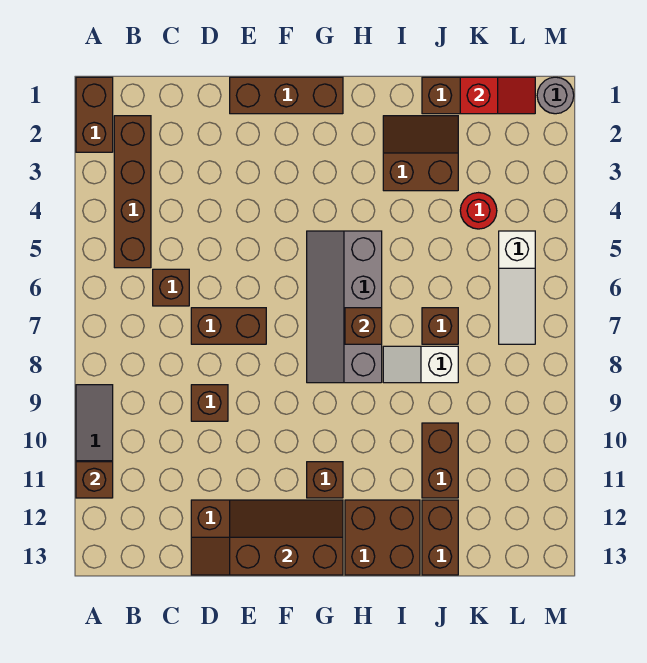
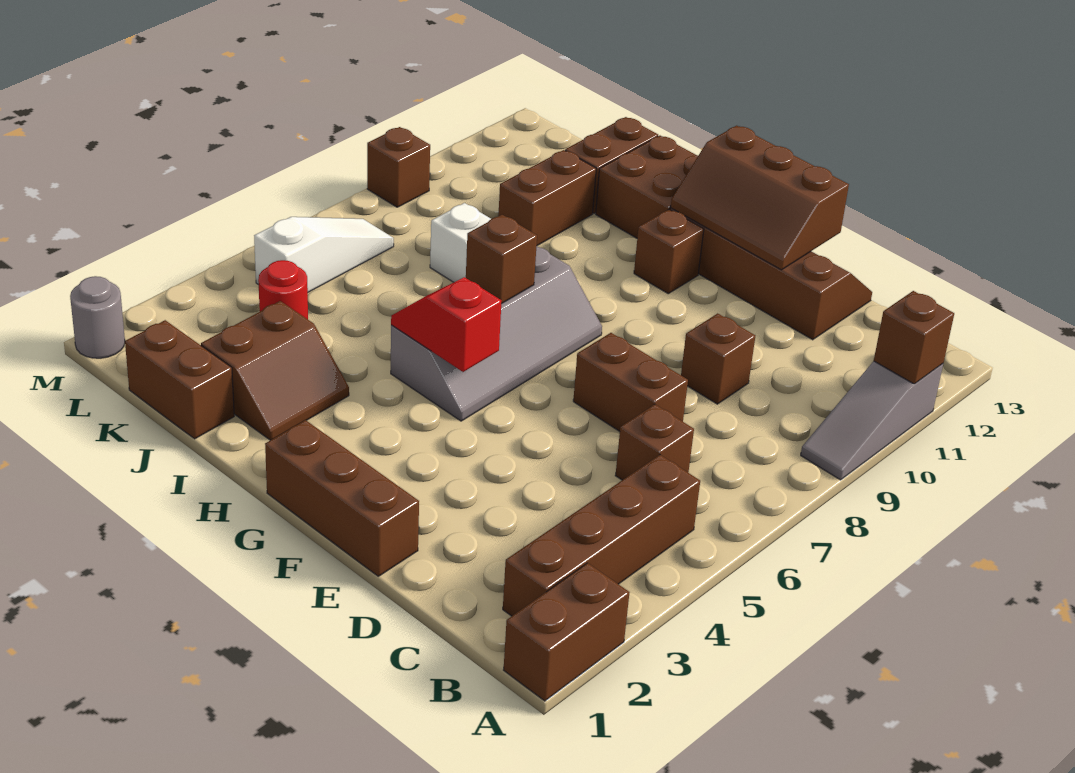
brown 2x2 slope [383,116,458,191] -> brown 2x2 slope turned to [201,301,349,440]
brown 1x1 brick [422,308,458,344] -> brown 1x1 brick moved to [367,127,430,207]
red 1x2 slope [460,77,535,114] -> red 1x2 slope moved to [391,277,501,372]

